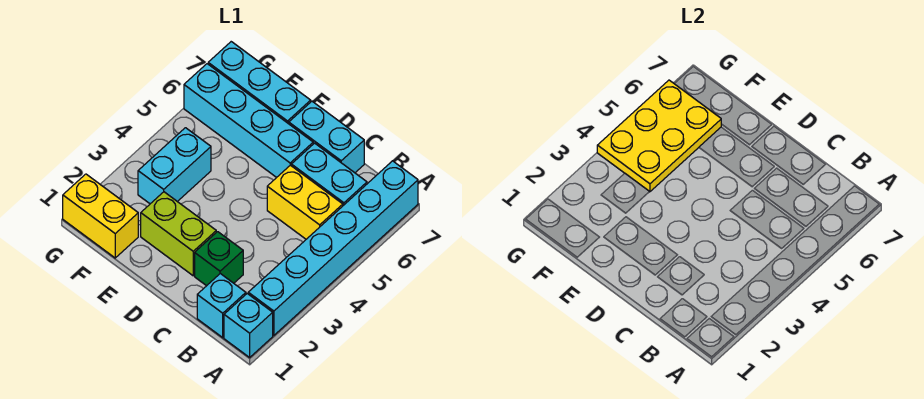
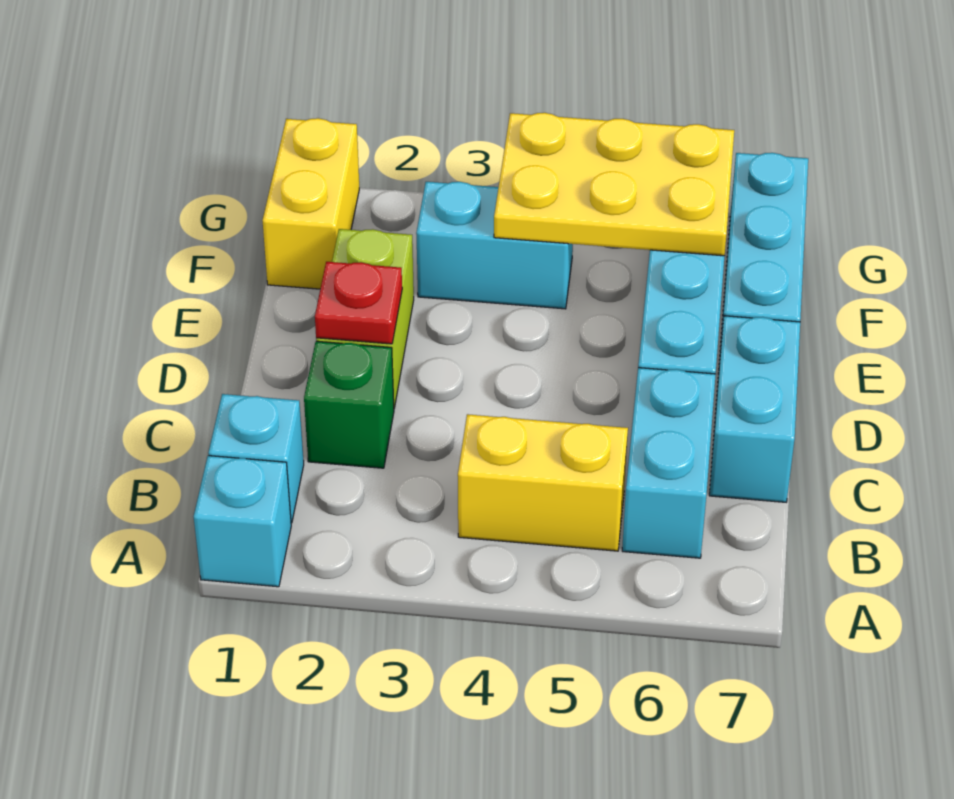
cyan 1x6 brick [248,161,418,335] -> none
yellow 1x2 brick [267,165,343,239] -> yellow 1x2 brick turned to [458,414,628,551]
none -> red 1x1 plate [315,262,402,344]

